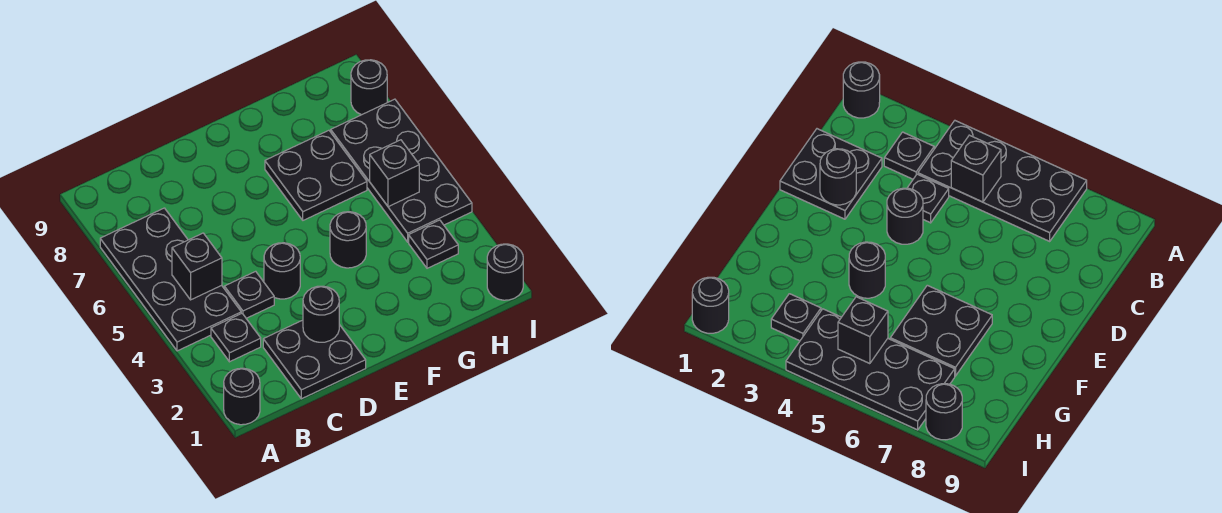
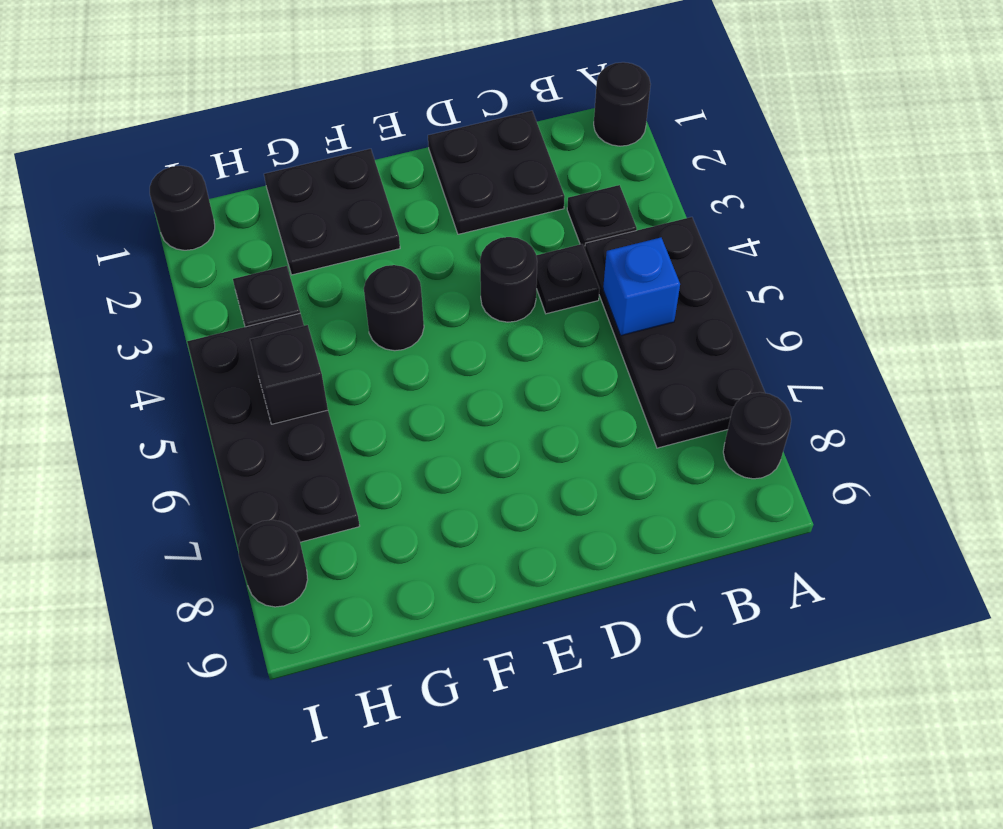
black 1x1 brick [172,233,222,300] -> blue 1x1 brick [603,238,680,336]
black 1x1 round brick [303,286,339,342] -> black 1x1 round brick moved to [723,392,791,479]
black 2x2 plate [265,130,367,220] -> black 2x2 plate moved to [264,149,400,275]

